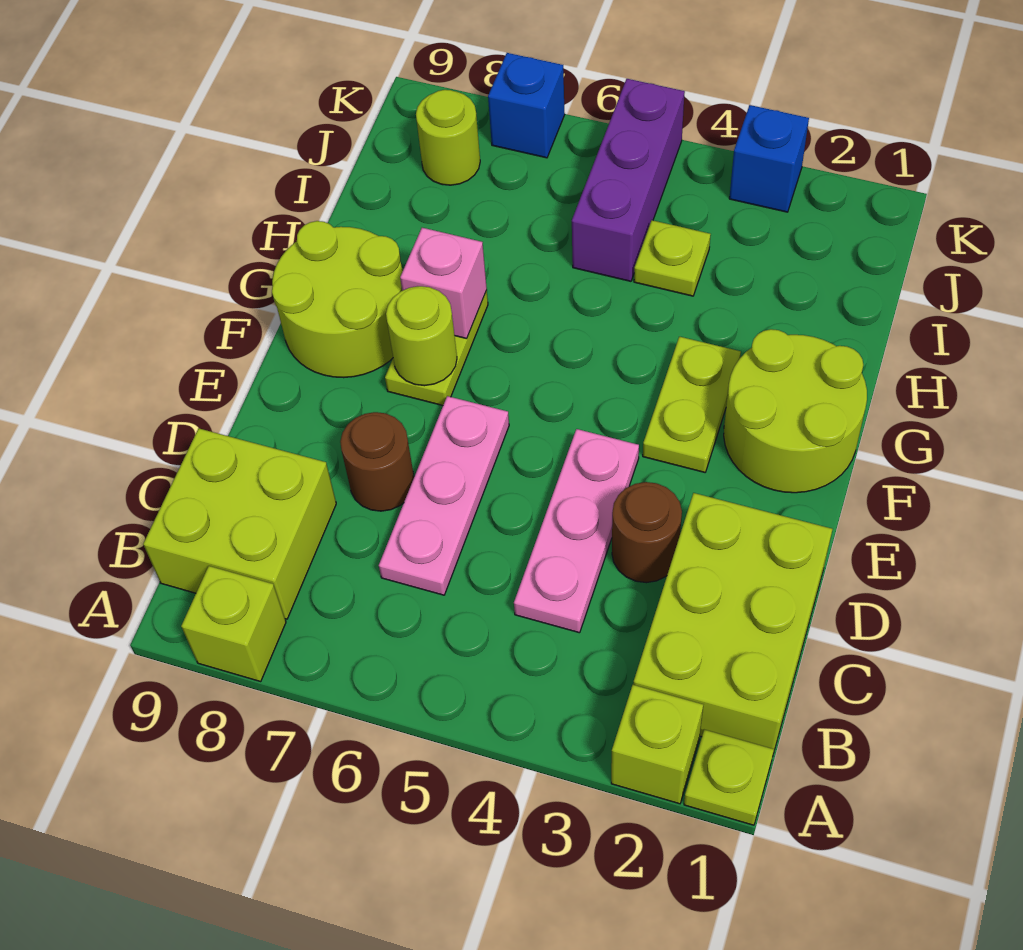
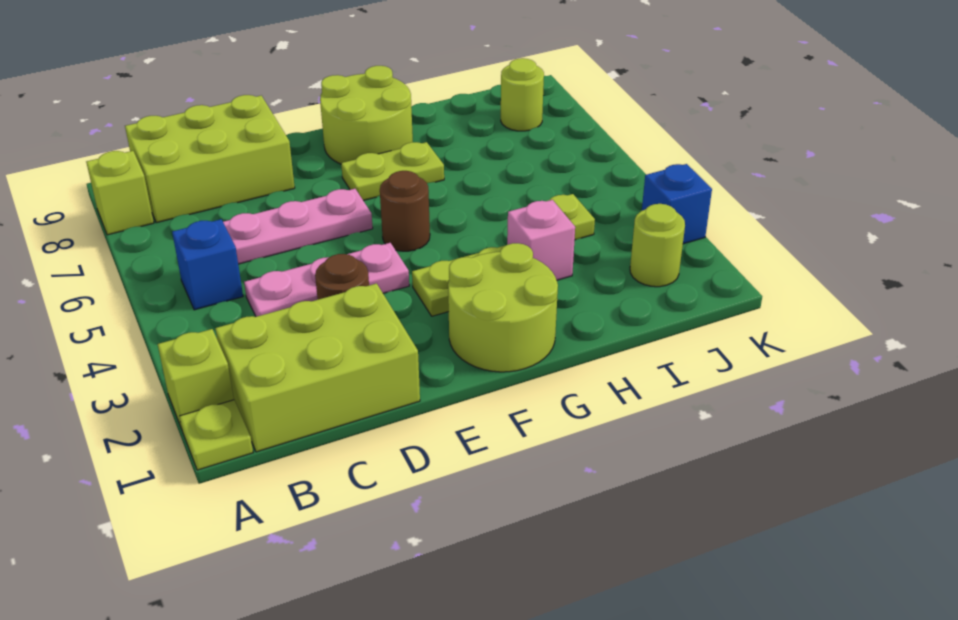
lime 2x2 brick [143,428,336,619] -> lime 2x3 brick [125,95,295,223]
brown 1x1 round brick [340,412,414,511] -> brown 1x1 round brick moved to [380,171,430,251]
lime 1x1 round brick [386,286,457,386] -> lime 1x1 round brick moved to [630,204,685,287]
pink 1x1 brick [400,228,487,339] -> pink 1x1 brick moved to [507,200,575,280]
purple 1x3 brick [572,79,685,281] -> none
blue 1x1 brick [488,53,565,158] -> blue 1x1 brick moved to [172,219,243,310]

